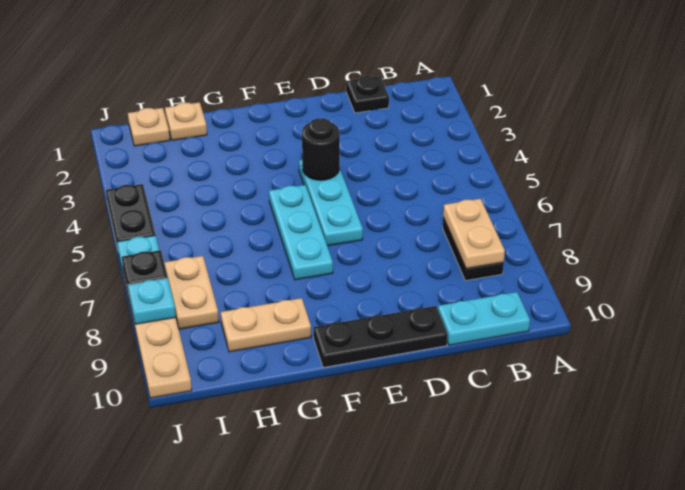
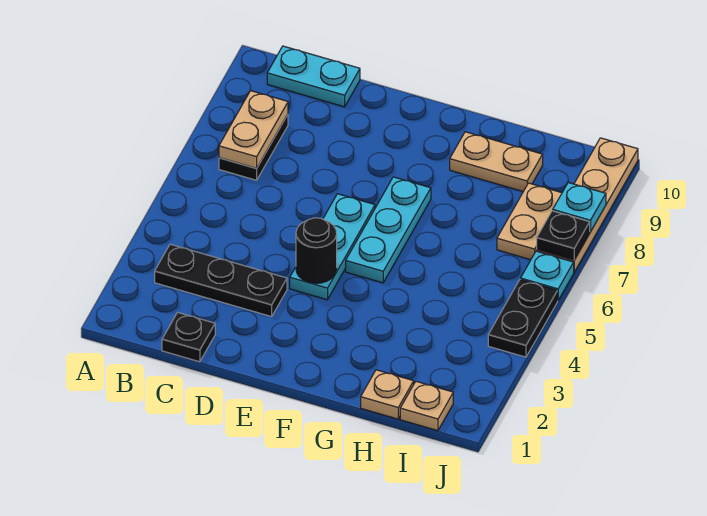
black 1x3 plate [314,306,447,368] -> black 1x3 plate moved to [155,244,287,317]

